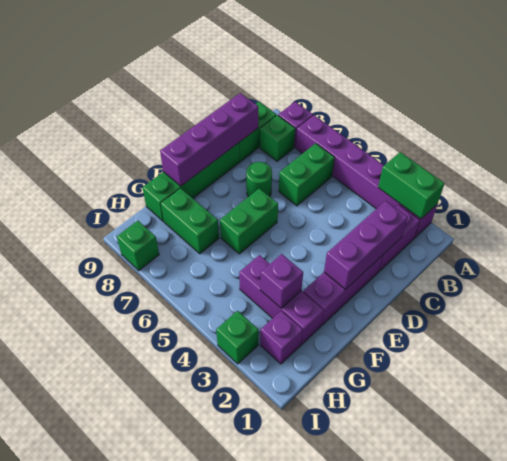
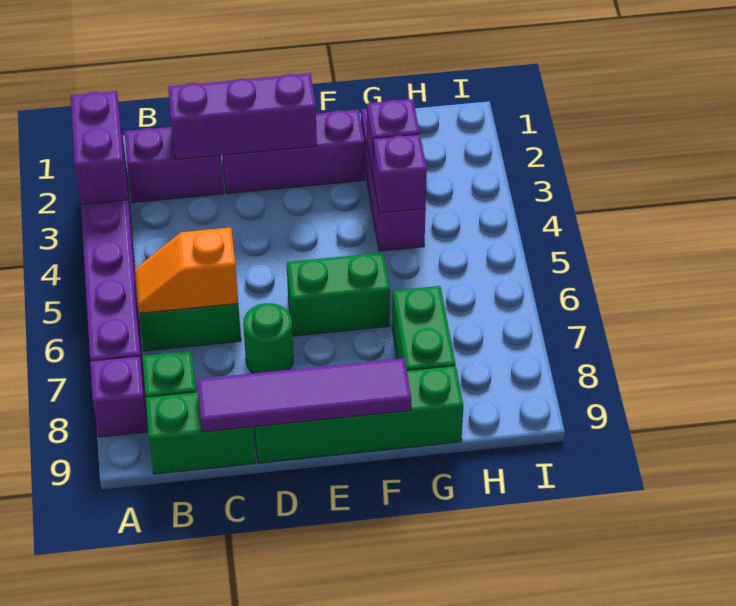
green 1x2 brick [378,152,445,219] -> purple 1x2 brick [71,91,127,204]
none -> orange 1x2 slope [135,228,238,313]
purple 1x4 brick [160,93,258,186] -> purple 1x4 tile [197,358,411,432]
purple 1x1 brick [260,311,303,364] -> purple 1x1 brick moved to [373,134,427,213]
green 1x1 brick [216,311,258,364] -> none
green 1x1 brick [117,221,159,271] -> none

